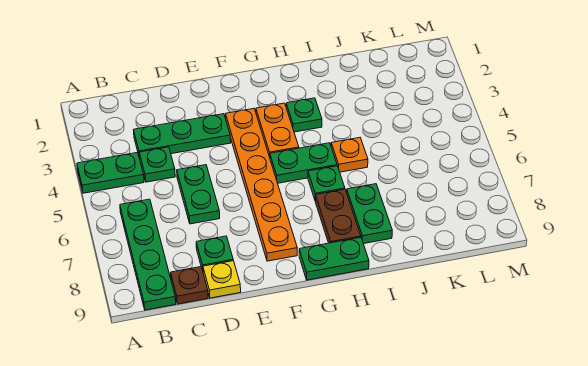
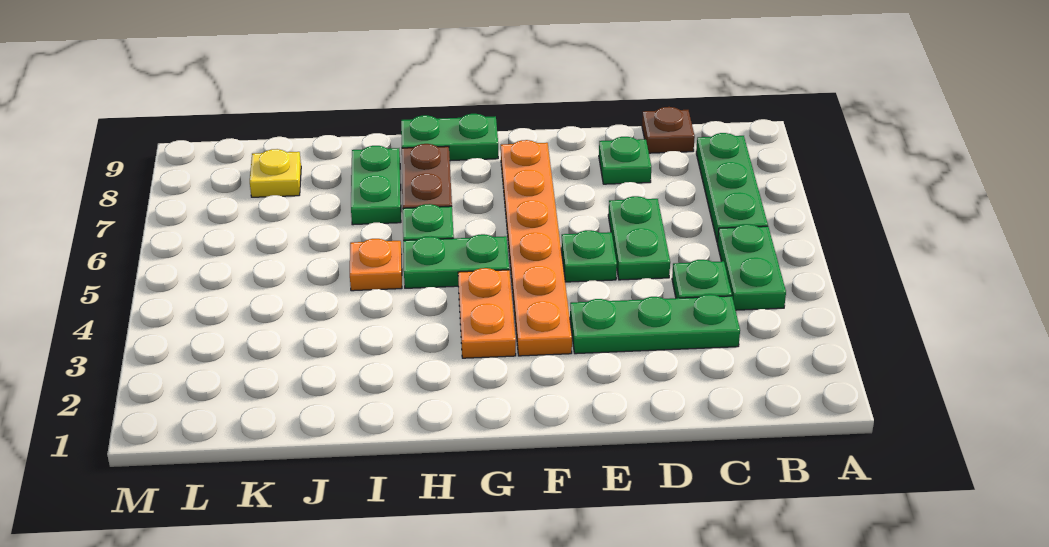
green 1x2 plate [77,152,144,193] -> green 1x2 plate turned to [717,224,786,310]
green 1x4 plate [120,199,176,310] -> green 1x3 plate [696,133,768,243]
yellow 1x1 plate [203,261,241,298] -> yellow 1x1 plate moved to [250,149,301,197]
green 1x1 plate [286,98,322,132] -> green 1x1 plate moved to [561,230,617,282]

